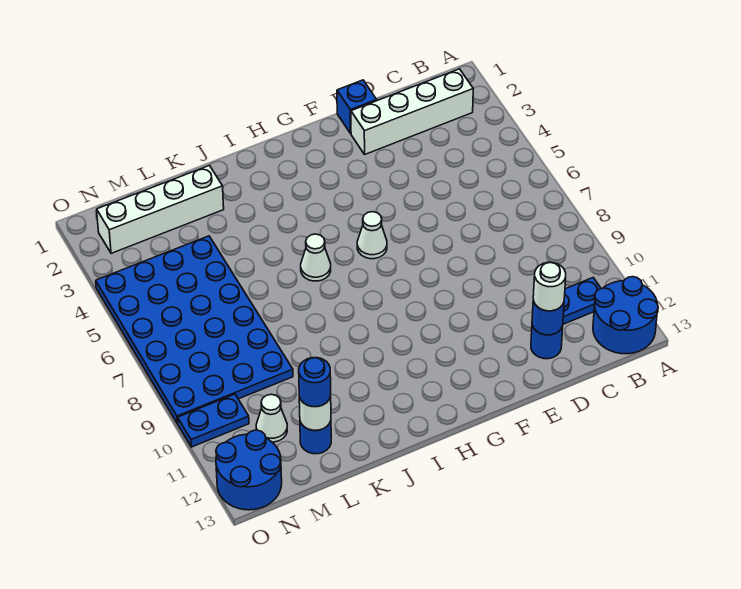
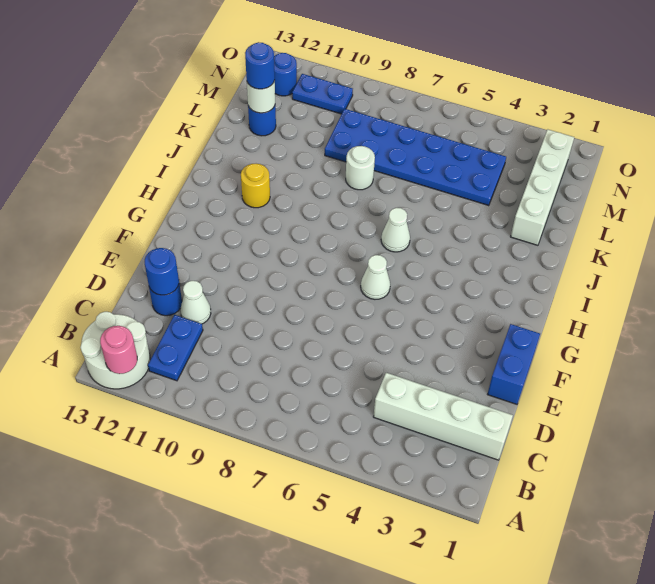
blue 2x2 round brick [593,277,658,354] -> white 2x2 round brick [80,312,150,389]
none -> pink 1x1 round brick [100,326,137,374]
white 1x4 brick [351,69,473,154] -> white 1x4 brick turned to [373,373,513,460]
white 1x1 round brick [533,262,566,311] -> white 1x1 round brick moved to [346,146,375,190]
blue 1x1 brick [337,80,377,133] -> blue 1x2 brick [487,324,540,404]
none -> yellow 1x1 round brick [241,164,270,208]
blue 4x6 plate [96,236,293,424] -> blue 2x6 plate [325,109,506,206]
white 1x1 cone [256,394,287,442] -> white 1x1 cone moved to [181,281,211,324]
blue 1x2 plate [178,394,249,447] -> blue 1x2 plate turned to [292,74,353,114]
blue 2x2 round brick [216,430,282,510] -> blue 1x1 round brick [274,53,297,96]

